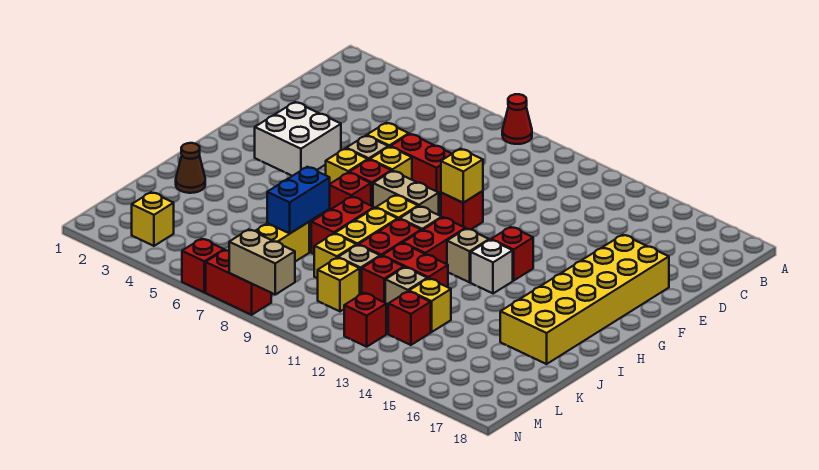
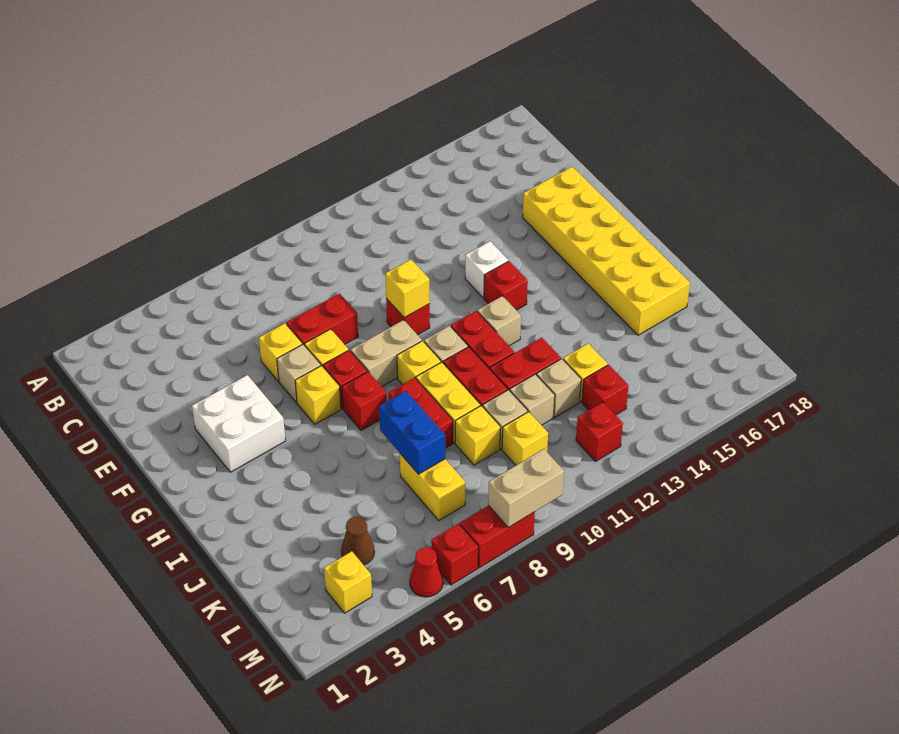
red 1x1 cone [502,94,532,144] -> red 1x1 cone moved to [410,547,443,597]
white 1x1 brick [471,240,513,294] -> white 1x1 brick moved to [465,241,508,298]
brown 1x1 cone [176,143,205,193] -> brown 1x1 cone moved to [341,517,374,565]
red 1x1 brick [362,256,404,303] -> tan 1x1 brick [510,374,555,425]

